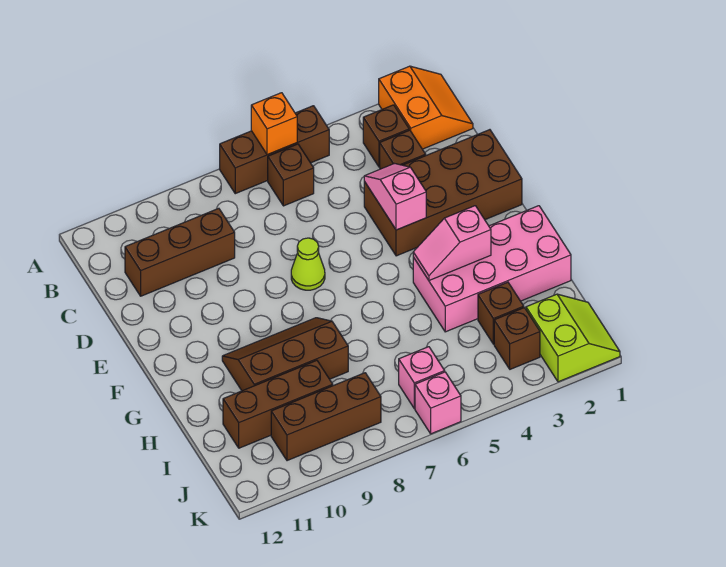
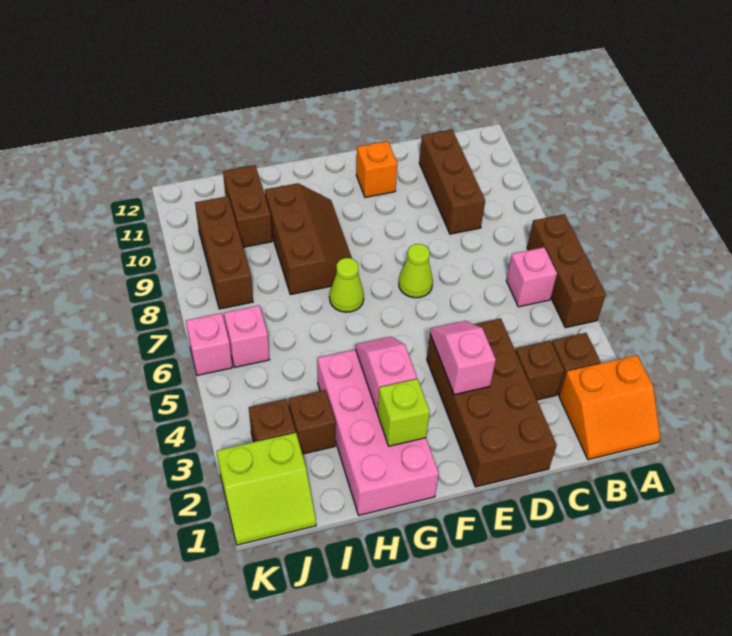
orange 1x1 brick [251,93,297,155] -> orange 1x1 brick moved to [356,141,397,197]
brown 1x1 brick [268,144,314,206] -> pink 1x1 brick [506,247,557,307]
pink 1x2 slope [364,164,426,230] -> pink 1x2 slope turned to [430,321,496,395]
none -> lime 1x1 brick [377,379,430,446]
none -> lime 1x1 cone [329,258,364,312]
brown 1x3 brick [223,360,333,448] -> brown 1x2 brick [223,165,272,247]

